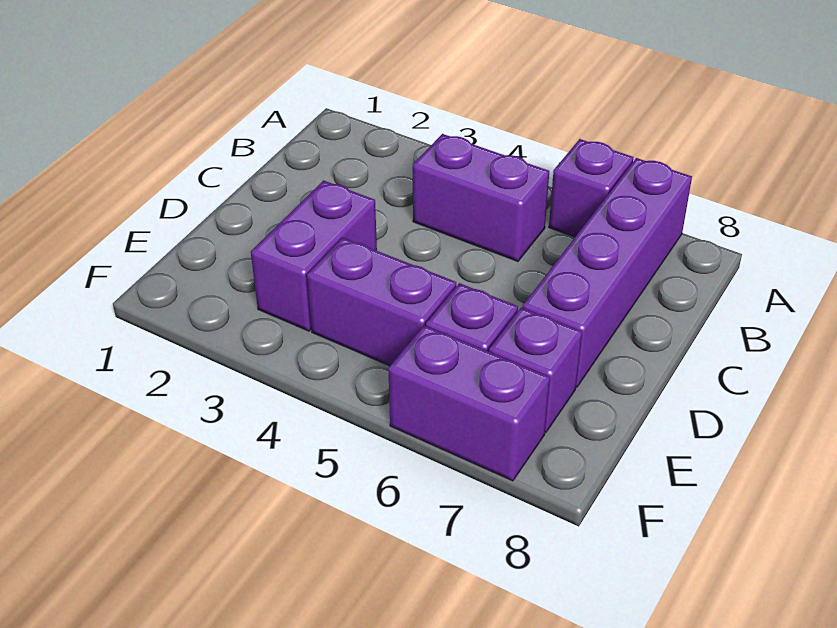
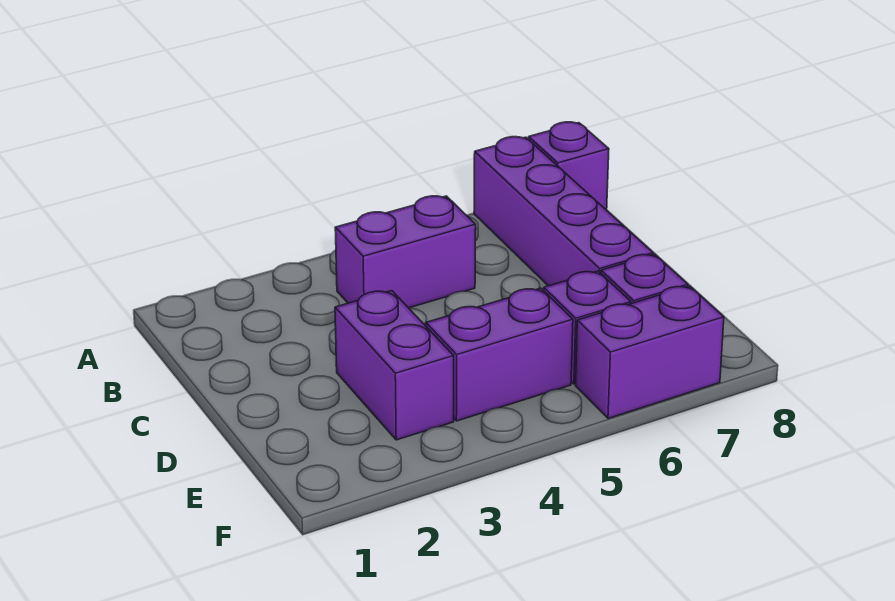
purple 1x1 brick [549,139,633,237] -> purple 1x1 brick moved to [528,122,609,210]

